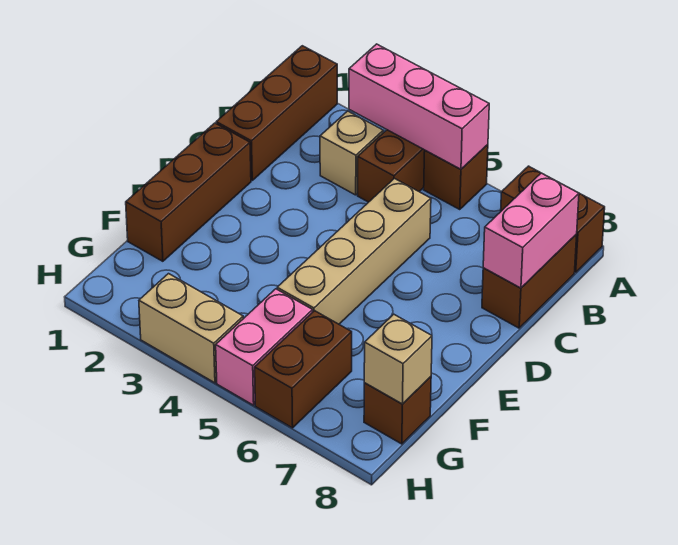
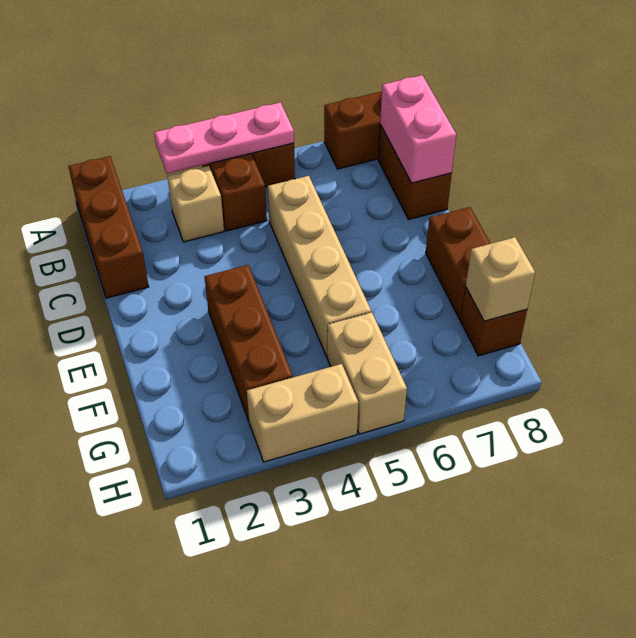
pink 1x3 brick [349,44,489,169] -> pink 1x3 plate [154,102,294,174]
brown 1x3 brick [126,123,251,261] -> brown 1x3 brick moved to [204,265,293,421]
pink 1x2 brick [216,289,313,405] -> tan 1x2 brick [327,312,407,434]
brown 1x2 brick [255,311,352,428] -> brown 1x2 brick moved to [426,207,491,319]

